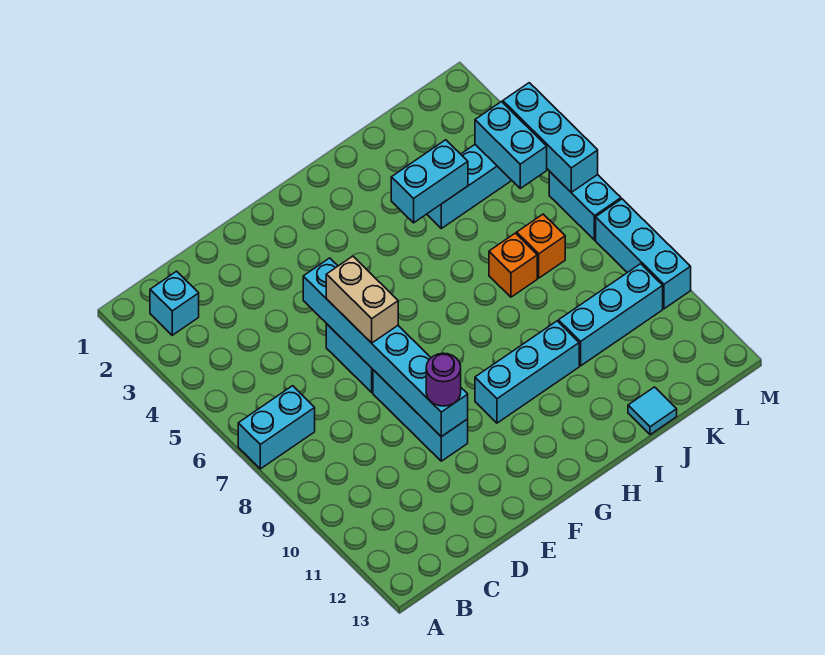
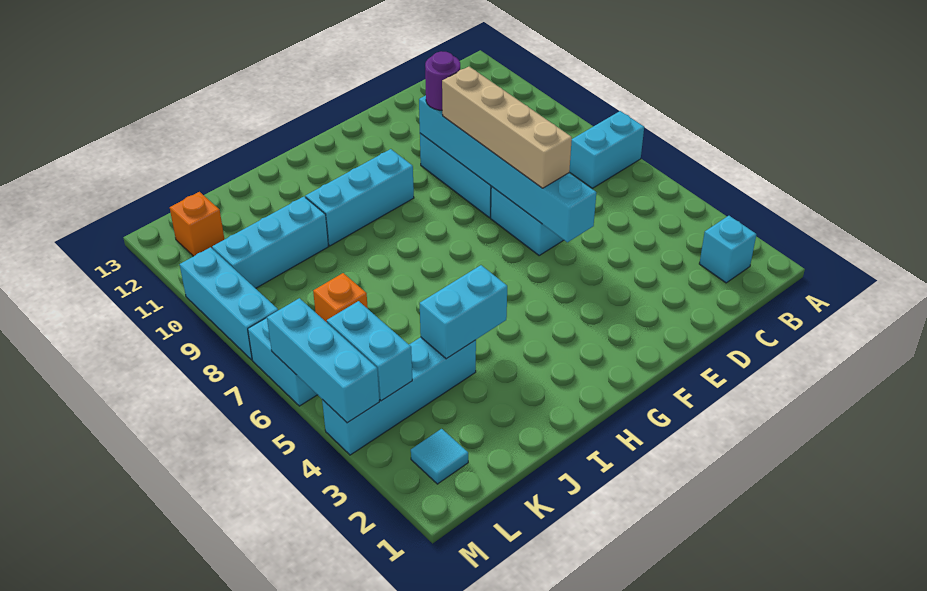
tan 1x2 brick [326,256,398,343] -> tan 1x4 brick [442,67,572,188]
orange 1x1 brick [489,233,537,297] -> orange 1x1 brick moved to [170,192,224,256]
cyan 1x1 tile [628,387,677,435] -> cyan 1x1 tile moved to [411,429,468,484]

